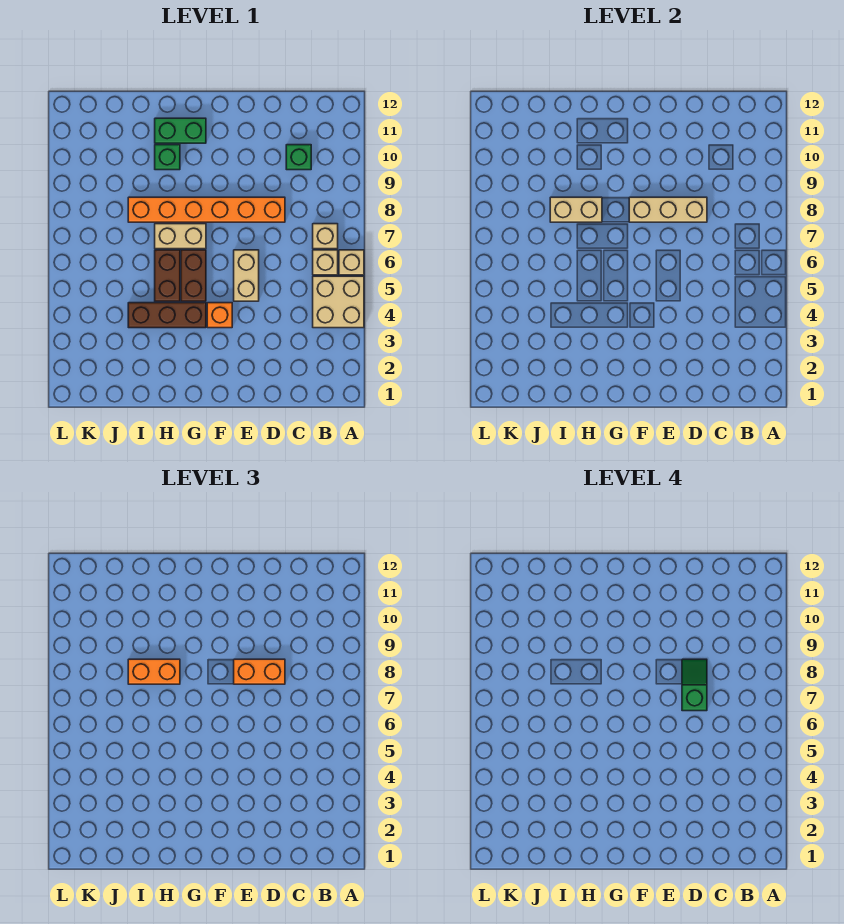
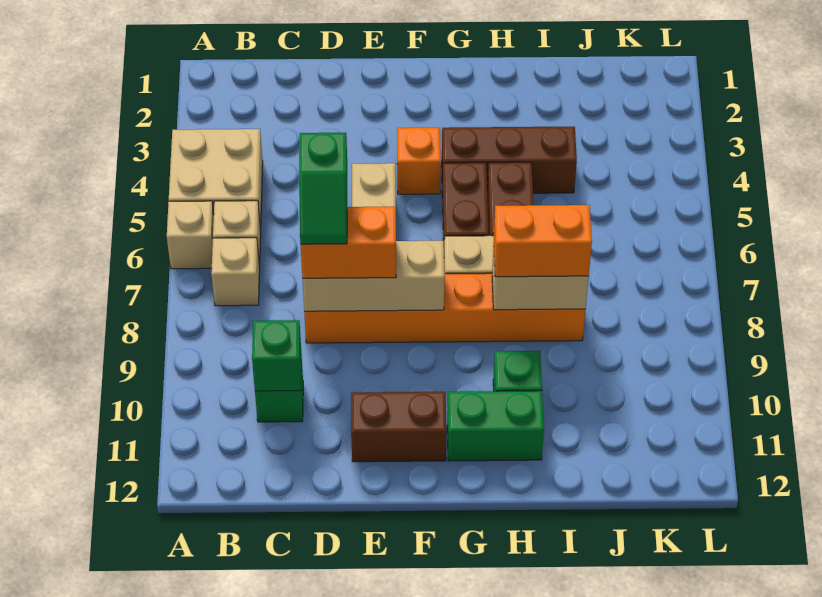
none -> green 1x1 brick [252,320,301,391]
none -> brown 1x2 brick [351,392,446,462]

